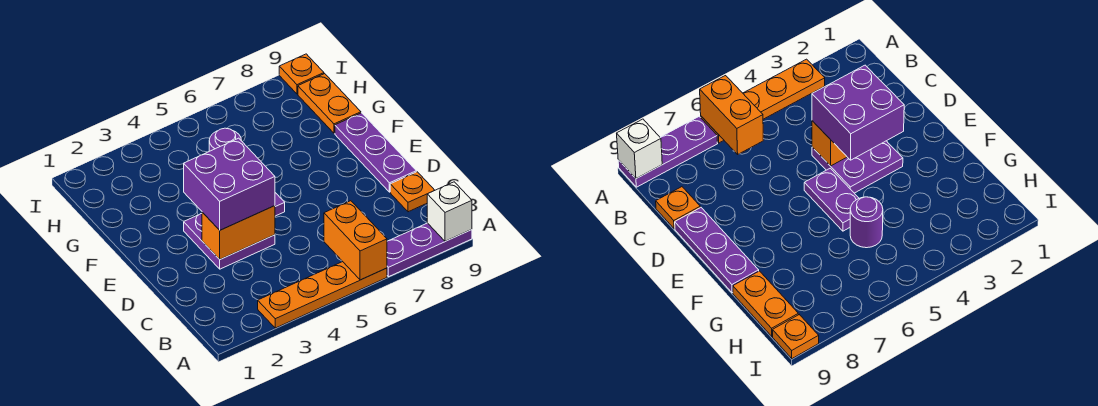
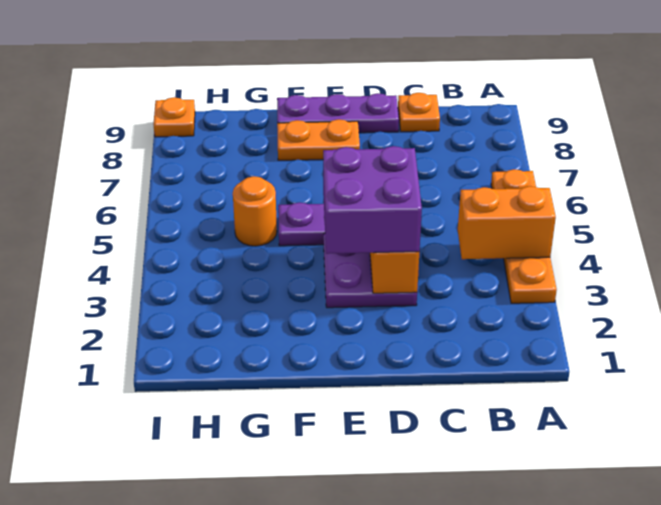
orange 1x2 brick [324,201,387,280] -> orange 1x2 brick moved to [458,186,556,259]
purple 1x3 plate [387,223,472,277] -> none
white 1x1 brick [427,182,472,241] -> none
purple 1x1 round brick [209,128,241,151] -> orange 1x1 round brick [233,176,277,246]
orange 1x2 plate [298,74,361,133] -> orange 1x2 plate moved to [277,119,360,160]

